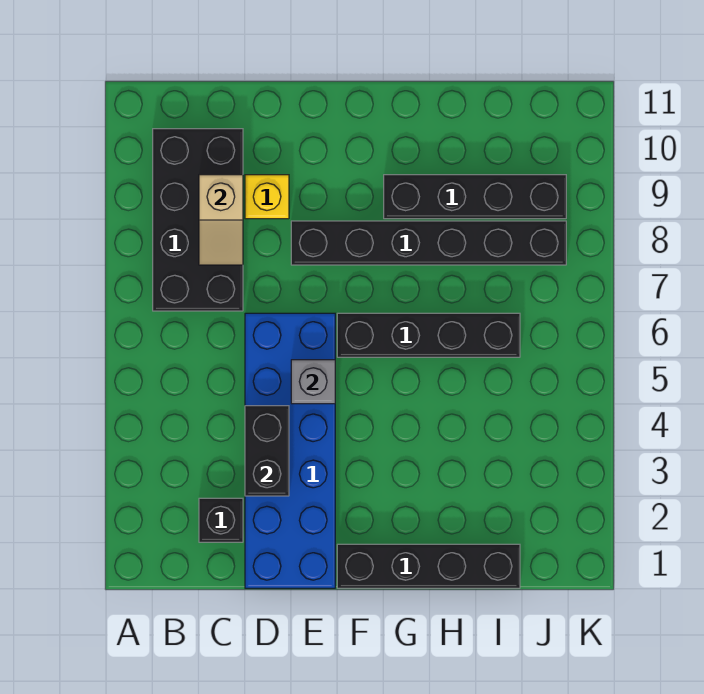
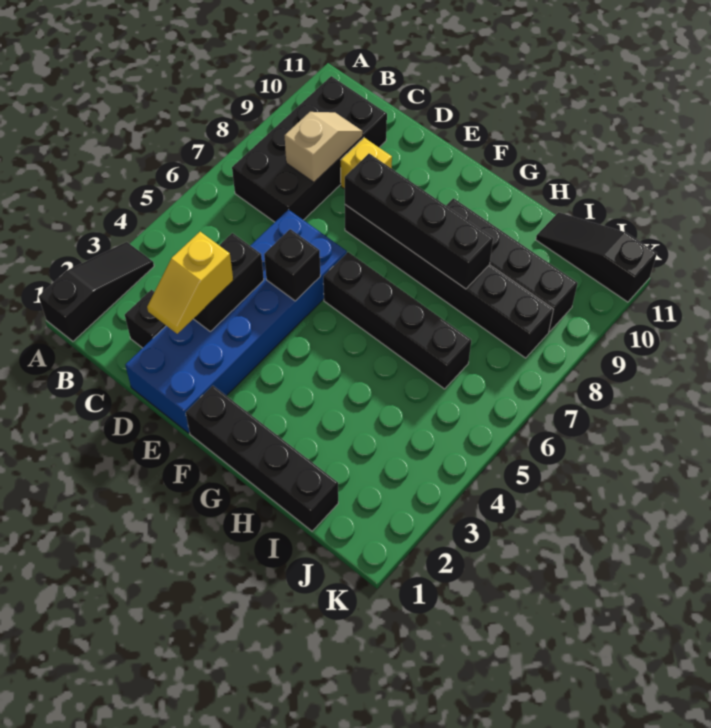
none -> black 1x3 slope [39,242,154,341]
tan 1x2 slope [199,175,243,265] -> tan 1x2 slope turned to [285,112,363,182]
none -> yellow 1x2 slope [147,232,233,334]
grey 1x1 brick [291,360,335,404] -> black 1x1 brick [264,229,320,301]
none -> black 1x4 brick [345,154,493,289]
none -> black 1x3 slope [536,212,657,302]

